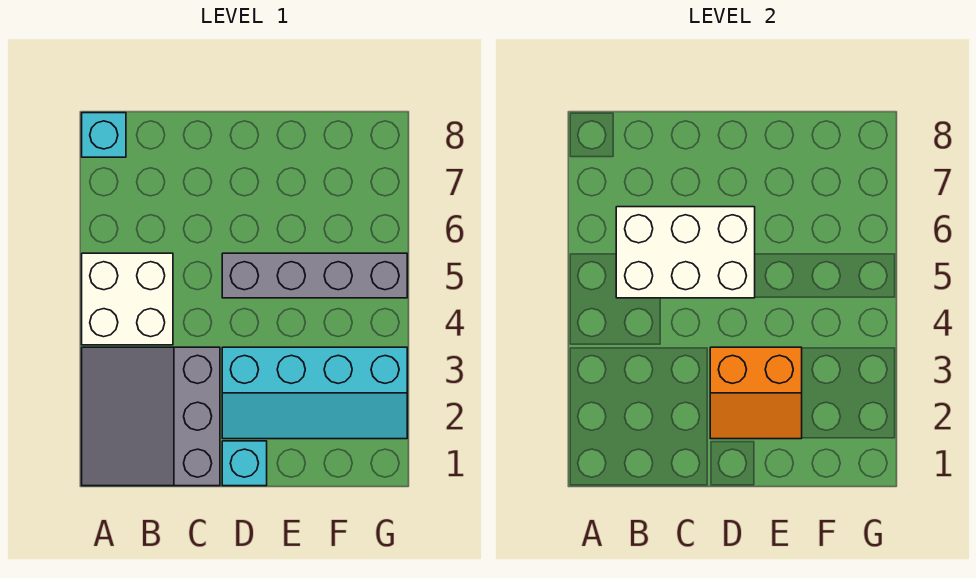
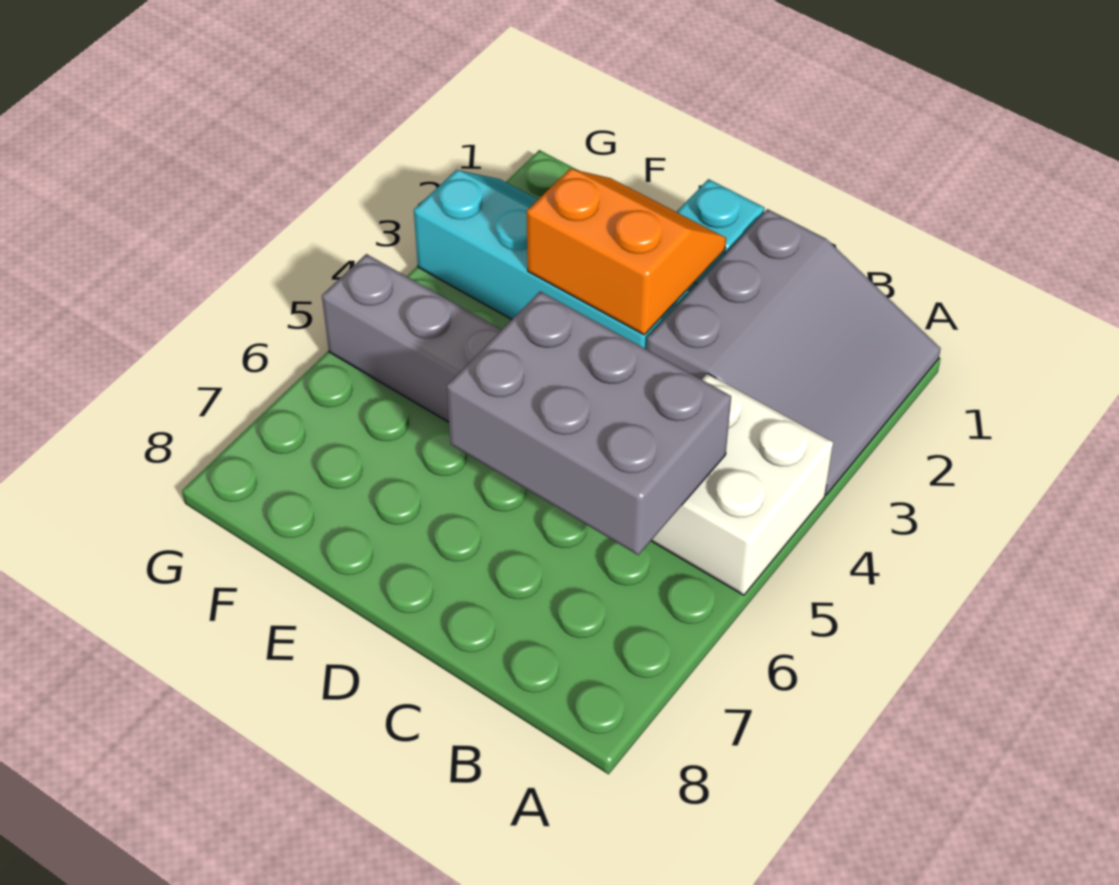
cyan 1x1 brick [82,113,126,157] -> none
white 2x3 brick [616,207,755,298] -> grey 2x3 brick [447,291,731,555]

